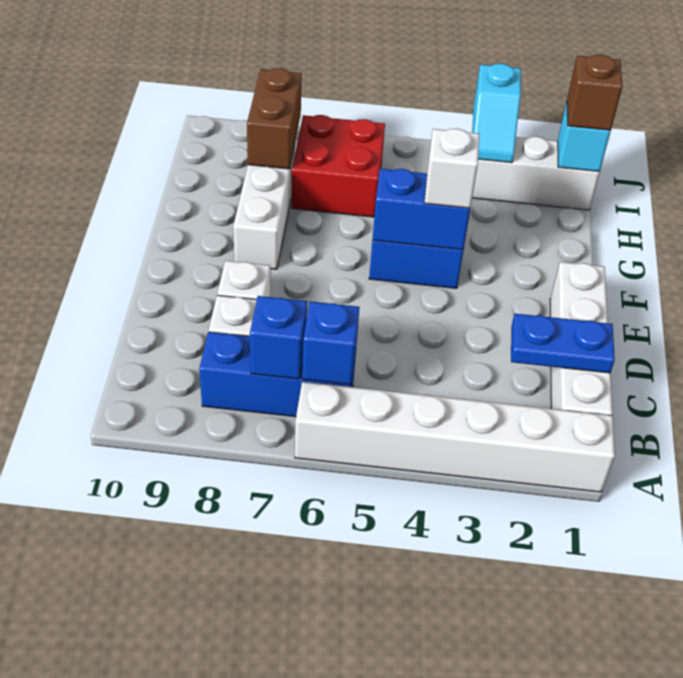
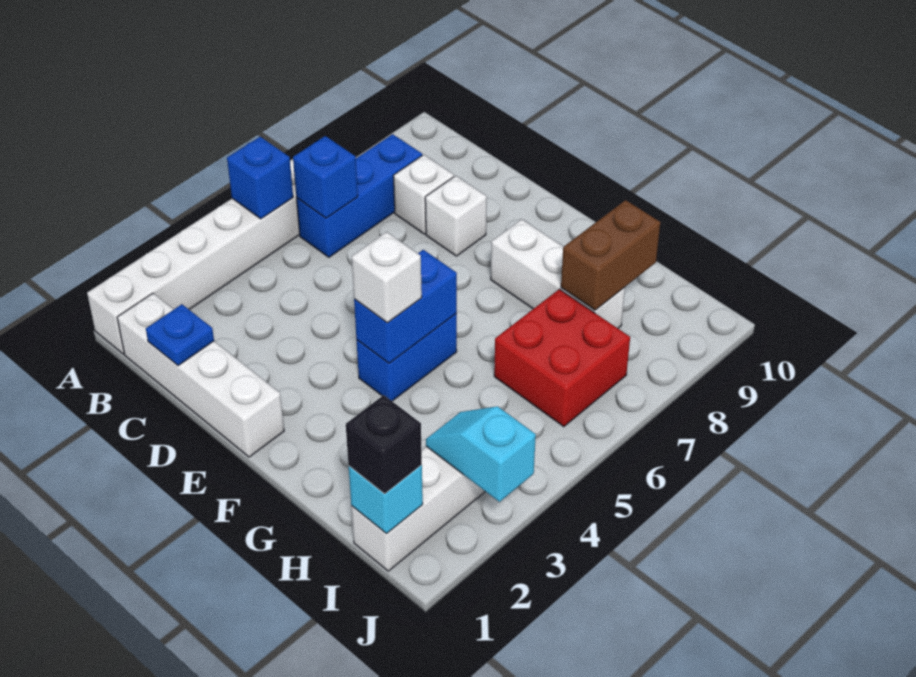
blue 1x1 brick [250,296,307,379] -> blue 1x1 brick moved to [227,137,293,219]
blue 1x2 plate [511,314,615,373] -> blue 1x1 plate [146,304,214,366]
brown 1x2 brick [247,68,302,169] -> brown 1x2 brick turned to [561,200,660,310]
brown 1x1 brick [567,55,623,131] -> black 1x1 brick [346,395,422,494]

